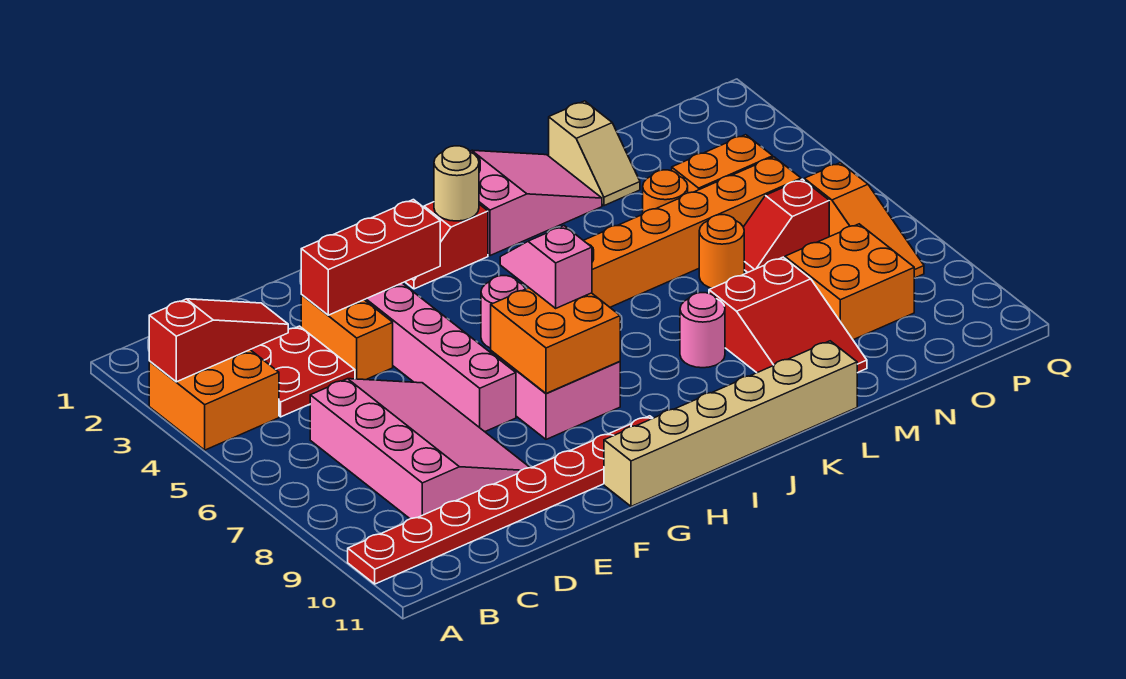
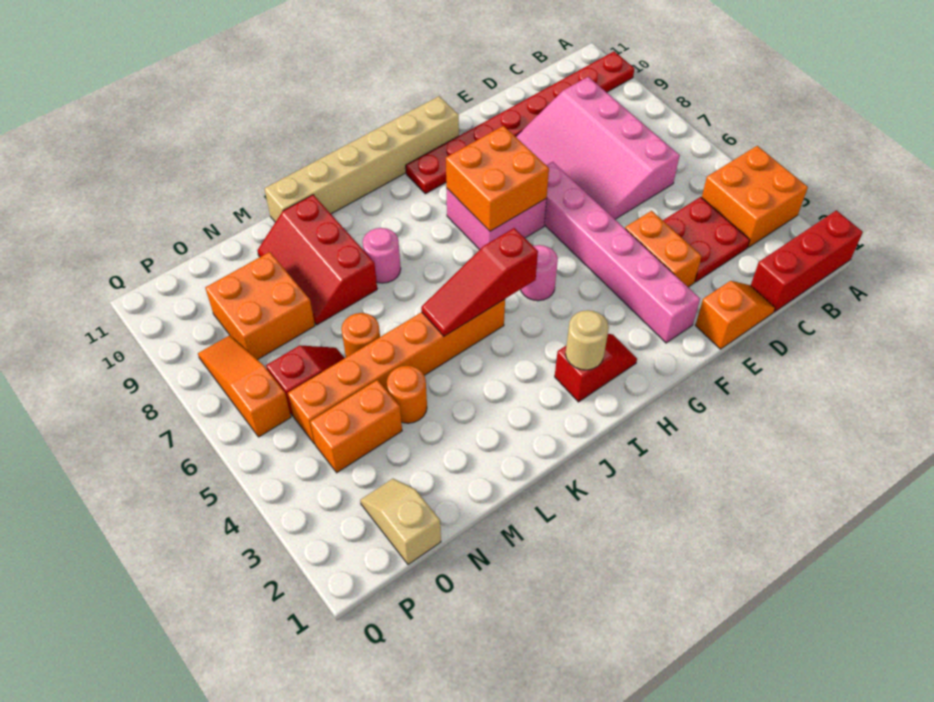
red 1x3 slope [149,299,288,382] -> red 1x3 slope moved to [421,228,538,336]
none -> orange 1x2 slope [695,281,775,349]
red 1x3 brick [301,200,440,315] -> red 1x3 brick moved to [751,210,863,312]
pink 1x2 slope [500,226,592,308] -> none
pink 2x3 slope [470,150,602,256] -> none
red 2x3 slope [709,257,867,373] -> red 2x3 slope turned to [257,195,377,325]
tan 1x2 slope [549,101,640,206] -> tan 1x2 slope moved to [360,479,441,565]

